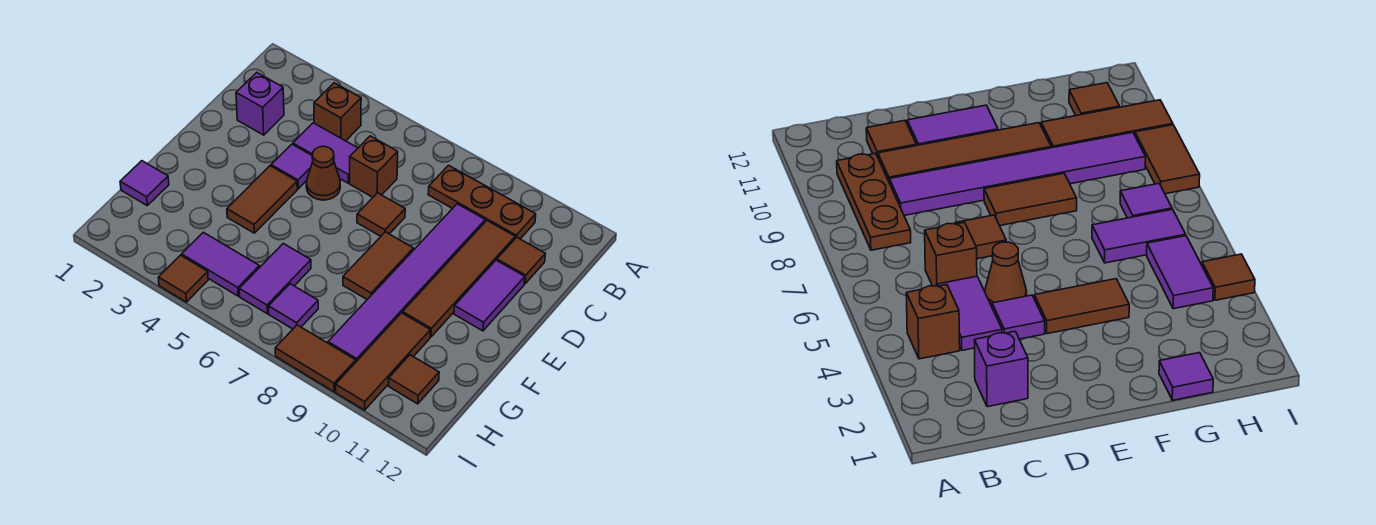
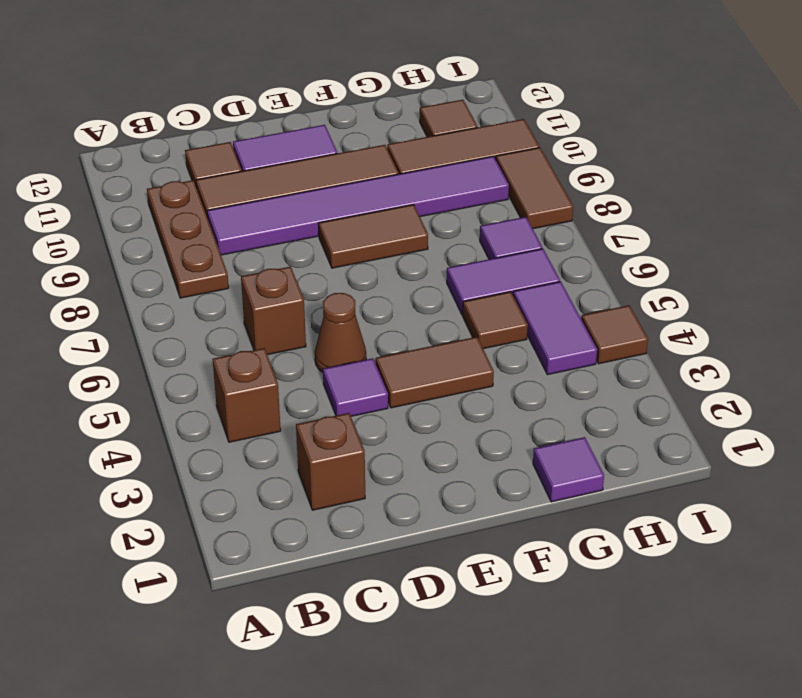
purple 1x1 brick [236,73,284,135] -> brown 1x1 brick [296,413,365,510]
purple 1x2 tile [293,123,358,183] -> none
brown 1x1 tile [357,193,405,236] -> brown 1x1 tile moved to [463,292,528,349]

